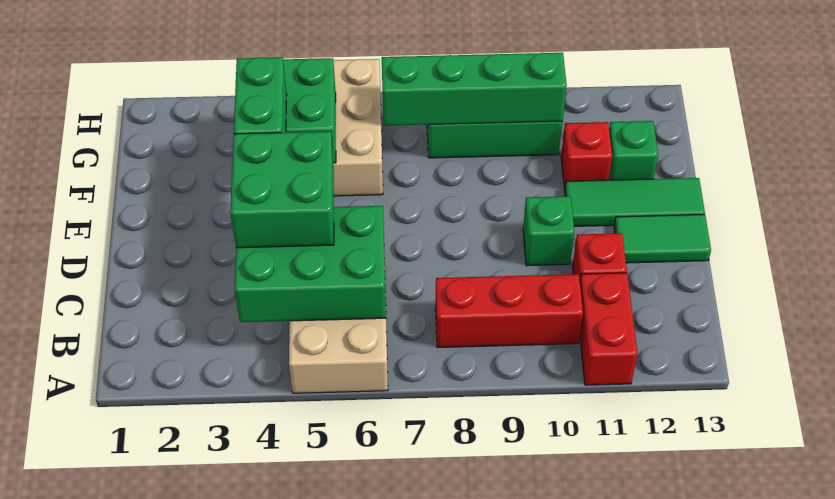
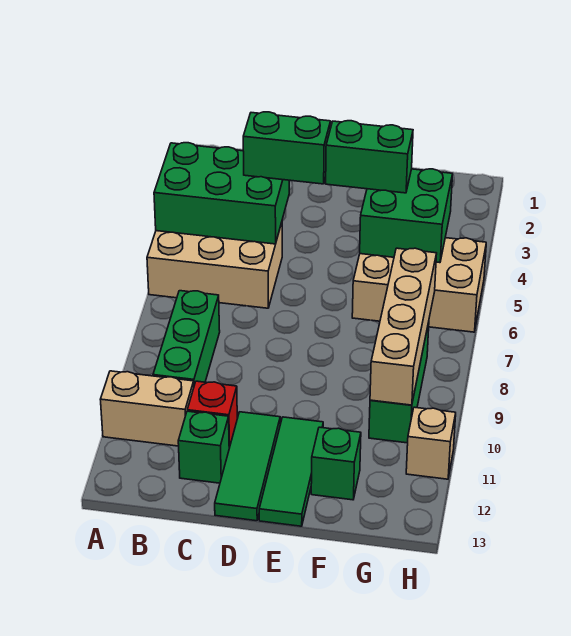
red 1x2 brick [580,273,638,385] -> tan 1x2 brick [100,371,194,446]
green 2x3 brick [234,206,386,322] -> green 2x3 brick turned to [154,143,289,244]
red 1x3 brick [435,274,583,347] -> green 1x3 brick [153,291,220,385]
green 2x2 brick [230,131,334,248] -> green 1x2 brick [243,112,331,184]
green 1x1 brick [523,196,574,266] -> green 1x1 brick moved to [178,411,229,483]
green 1x2 tile [614,215,711,263] -> green 1x3 tile [215,412,280,521]
red 1x1 brick [561,122,612,189] -> none
green 1x4 brick [382,53,567,126] -> tan 1x4 brick [370,248,437,405]
none -> tan 1x1 brick [406,407,456,479]

